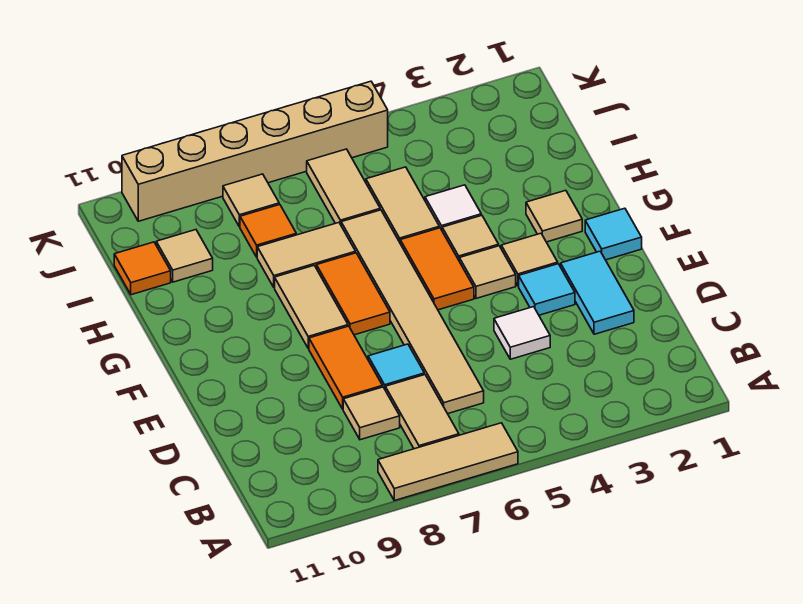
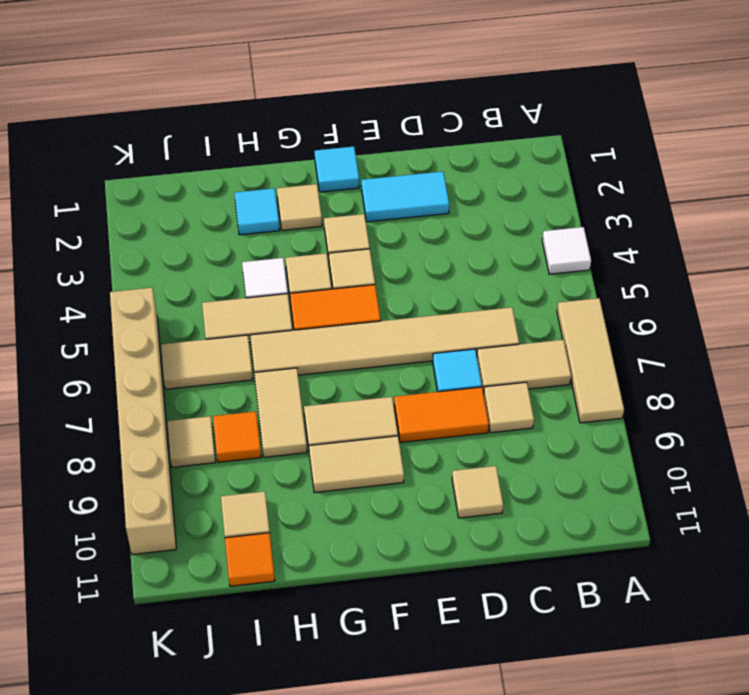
white 1x1 tile [494,307,550,359] -> white 1x1 tile moved to [542,227,591,274]
none -> tan 1x1 tile [452,466,503,518]
cyan 1x1 tile [519,264,575,315] -> cyan 1x1 tile moved to [235,188,279,235]
orange 1x2 tile [316,253,390,335] -> none
none -> tan 1x2 tile [309,436,404,493]

